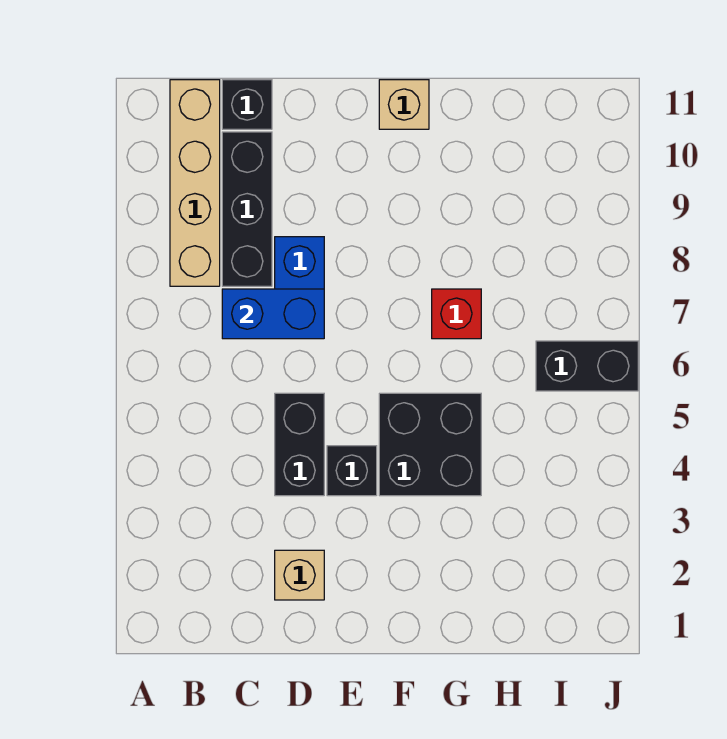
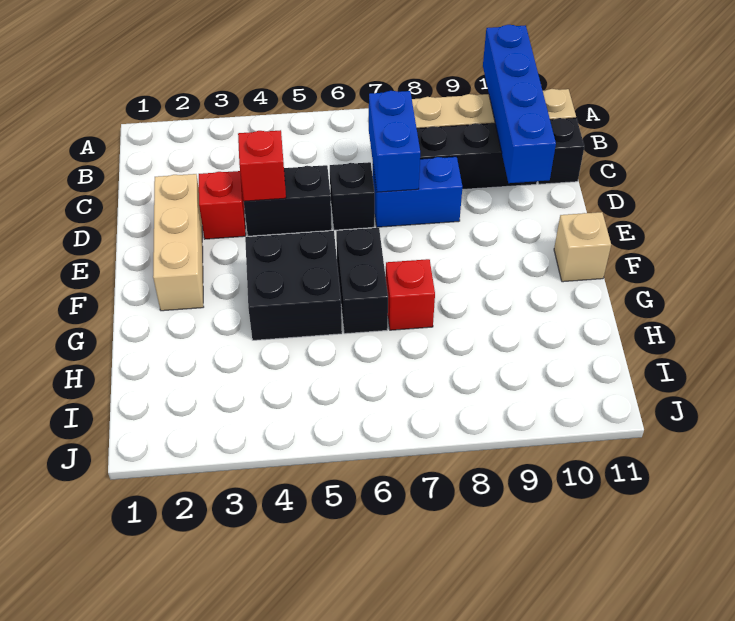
none -> blue 1x4 brick [483,25,556,183]
tan 1x1 brick [275,550,324,600] -> tan 1x3 brick [153,174,203,311]
none -> red 1x1 brick [199,171,246,239]
none -> red 1x1 brick [238,130,286,201]
black 1x1 brick [327,446,377,496] -> black 1x1 brick moved to [330,162,375,230]
black 1x2 brick [536,341,638,391] -> black 1x2 brick moved to [336,228,388,334]

